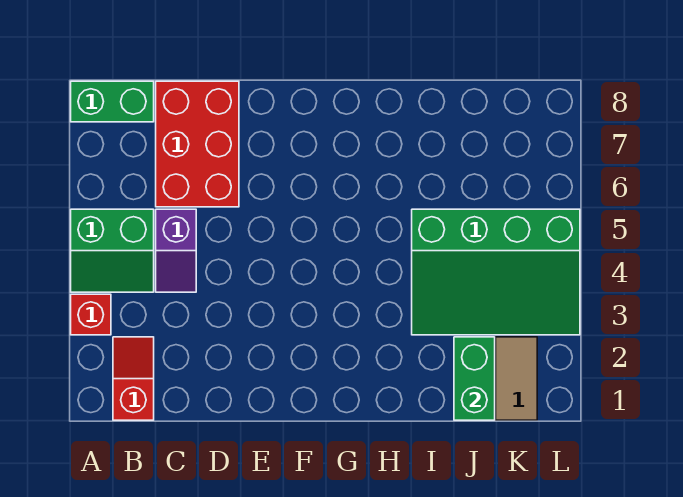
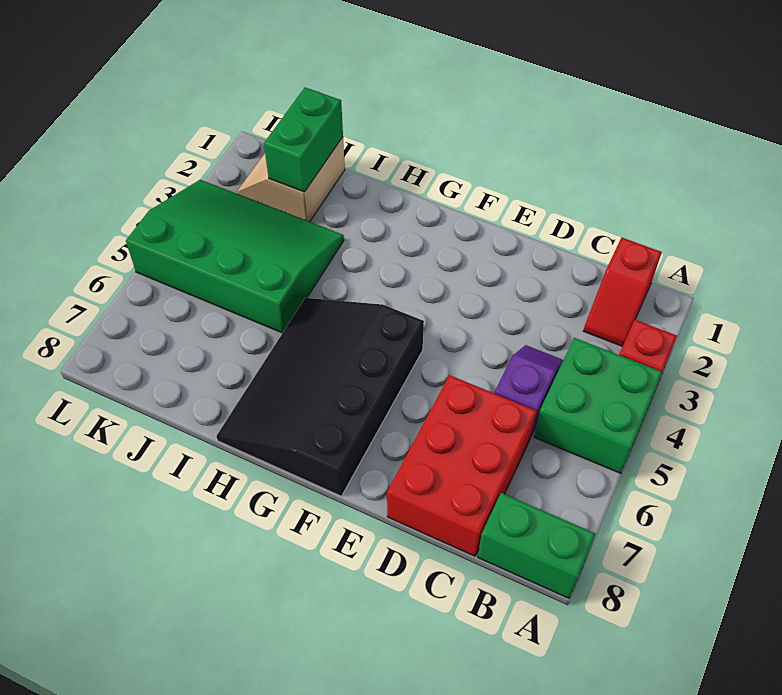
green 2x2 slope [71,209,154,292] -> green 2x2 brick [534,338,662,473]
none -> black 3x4 slope [216,298,424,496]

